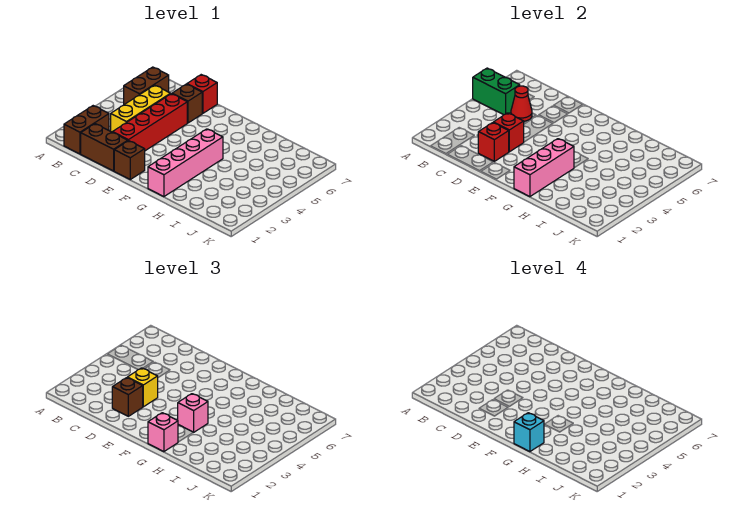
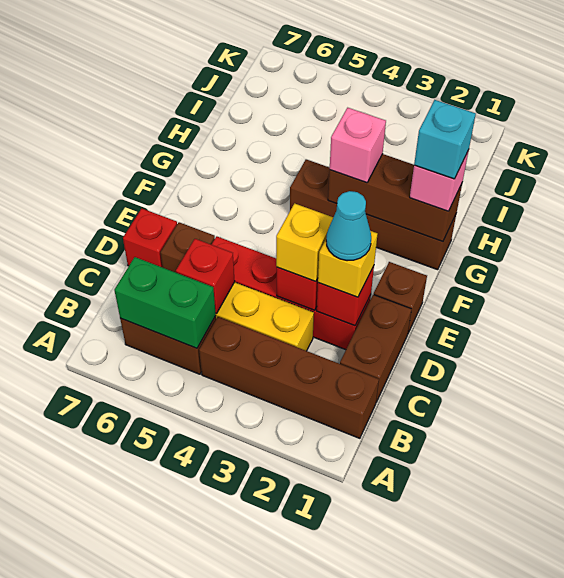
green 1x2 brick [473,68,520,115] -> green 1x2 brick turned to [114,257,216,348]
brown 1x2 brick [64,106,109,154] -> brown 1x4 brick [199,317,379,438]
red 1x1 cone [511,86,532,121] -> red 1x1 brick [176,239,235,314]
brown 1x1 brick [112,378,143,416] -> yellow 1x1 brick [318,231,378,297]
none -> cyan 1x1 cone [326,191,371,261]
pink 1x4 brick [148,129,223,197] -> brown 1x4 brick [290,159,456,270]
pink 1x3 brick [514,139,574,197] -> brown 1x3 brick [328,154,462,242]

